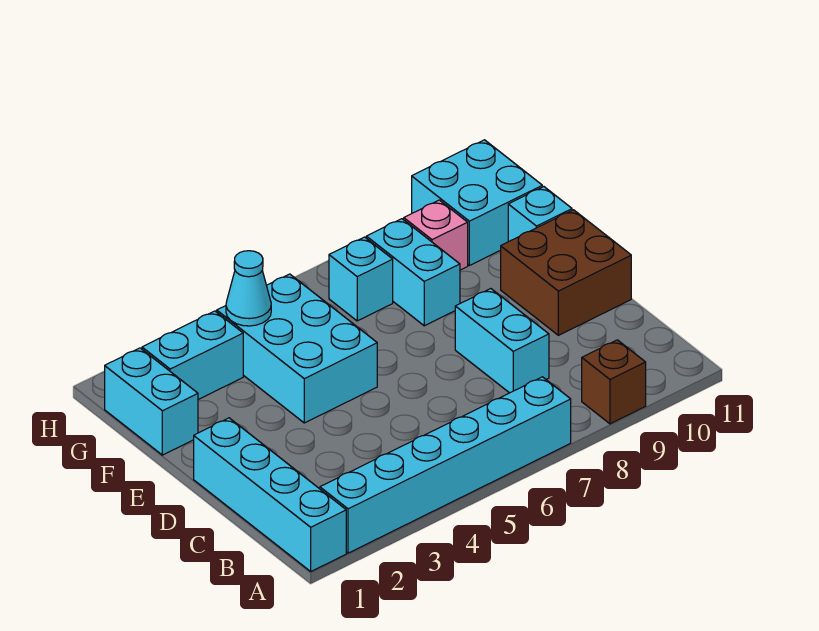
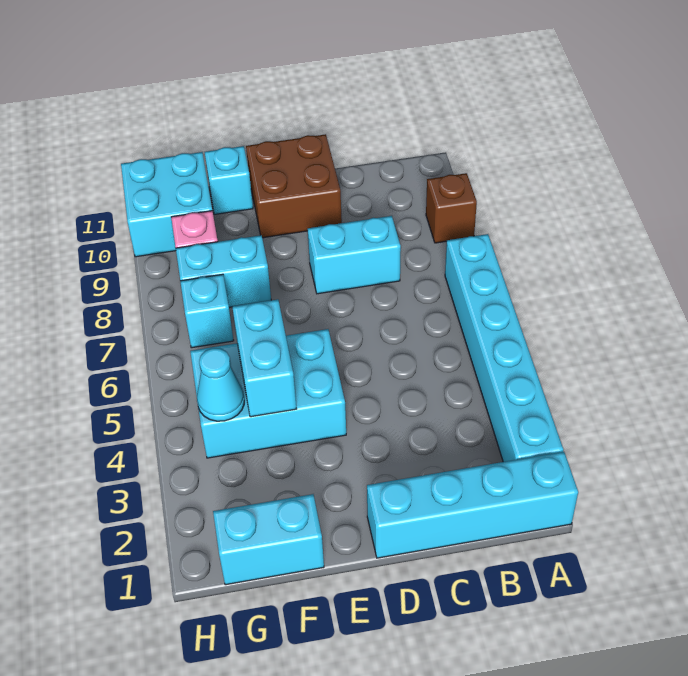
cyan 1x2 brick [142,311,243,400] -> cyan 1x2 brick moved to [232,299,297,417]

